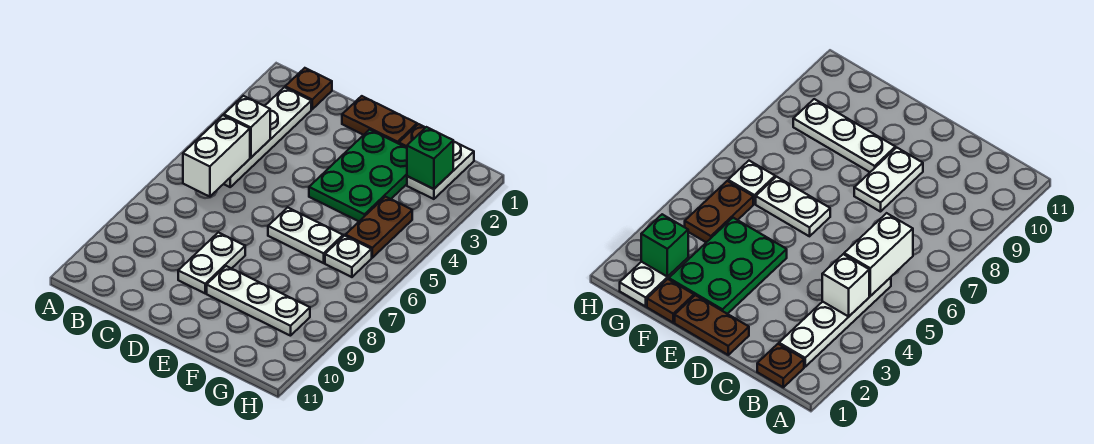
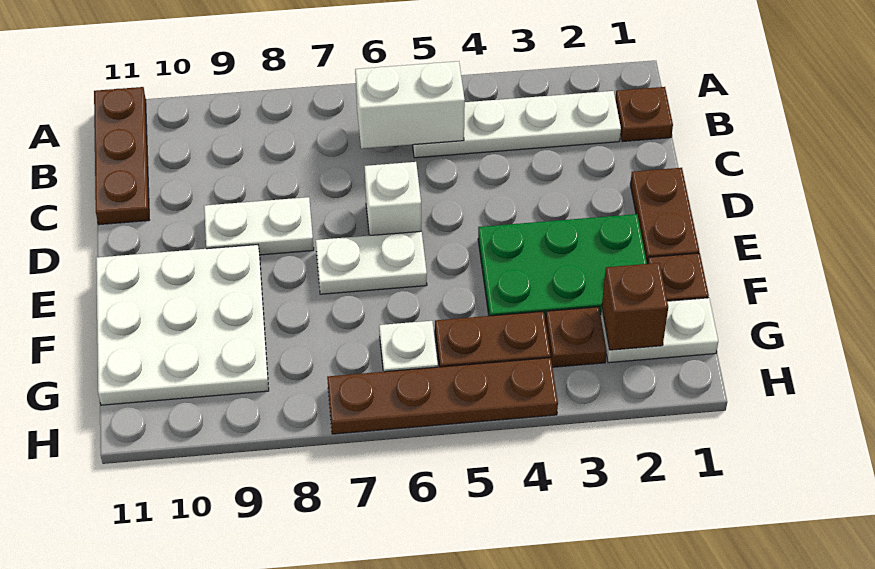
none -> brown 1x3 plate [94,87,149,225]
white 1x1 brick [224,96,270,158] -> white 1x1 brick moved to [365,162,421,236]
white 1x2 plate [268,207,343,263] -> white 1x2 plate turned to [316,231,427,294]
white 1x3 plate [207,266,310,336] -> white 3x3 plate [96,245,269,405]
green 1x1 brick [407,127,453,189] -> brown 1x1 brick [602,263,668,350]
none -> brown 1x1 plate [545,307,607,367]
none -> brown 1x4 plate [327,357,558,434]

